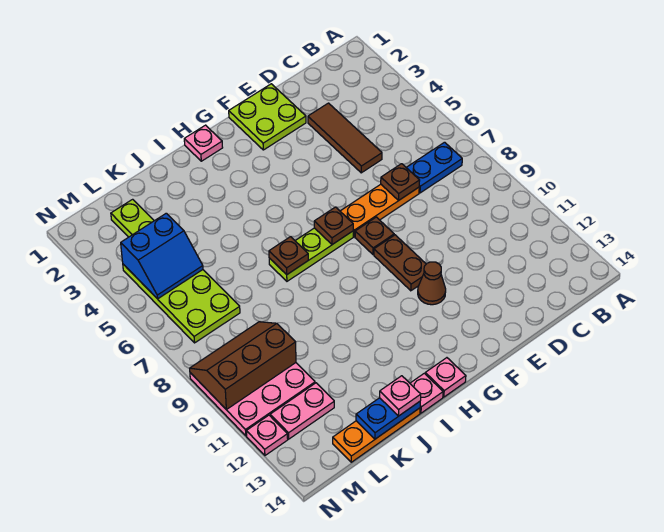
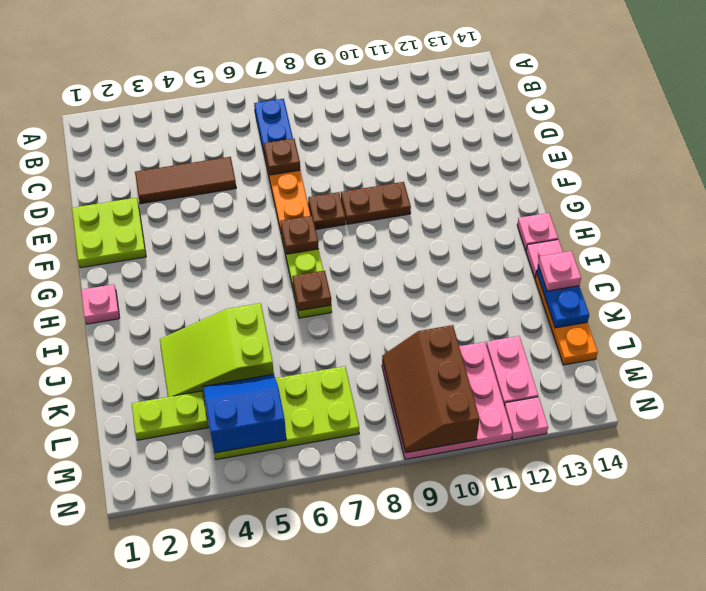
brown 1x1 cone [418,262,446,305] -> none
none -> lime 2x3 slope [160,303,274,397]
blue 2x2 slope [121,213,203,299] -> blue 2x2 slope turned to [204,374,286,453]

